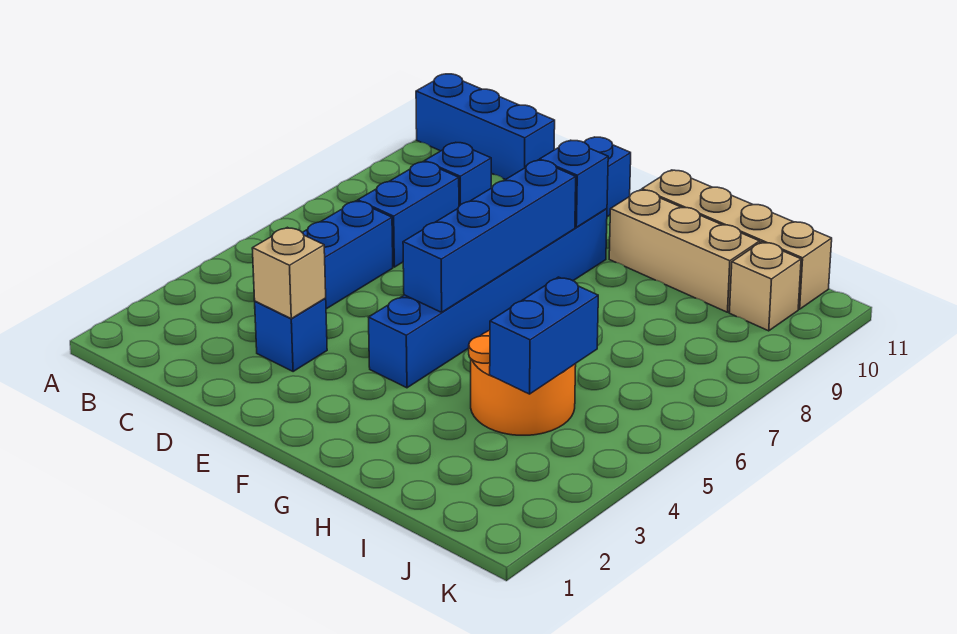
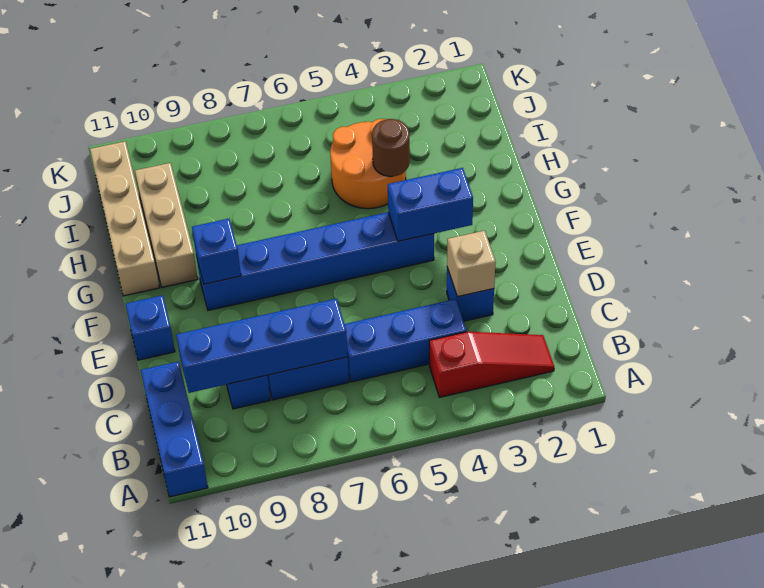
none -> red 1x3 slope [429,332,554,397]
blue 1x4 brick [403,160,576,312] -> blue 1x4 brick moved to [176,299,348,393]
none -> brown 1x1 round brick [372,119,410,177]
blue 1x2 brick [490,277,598,394] -> blue 1x2 brick moved to [388,168,473,241]
tan 1x1 brick [729,242,801,331] -> none

